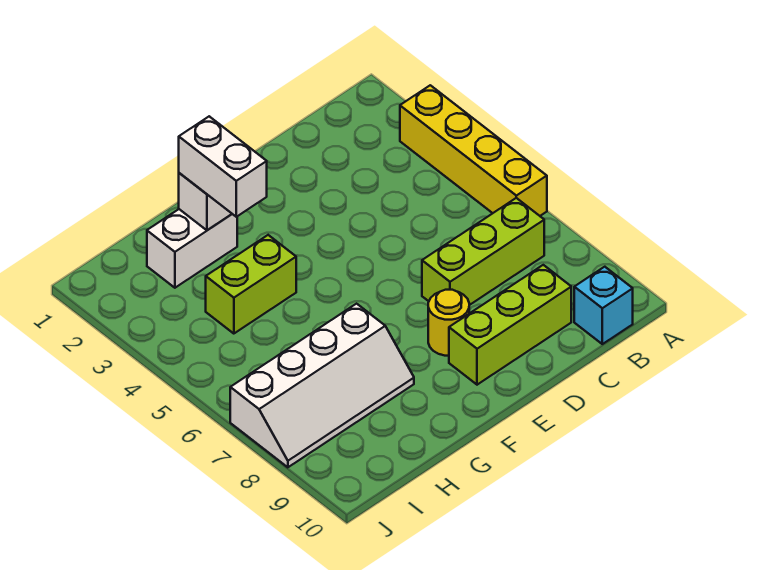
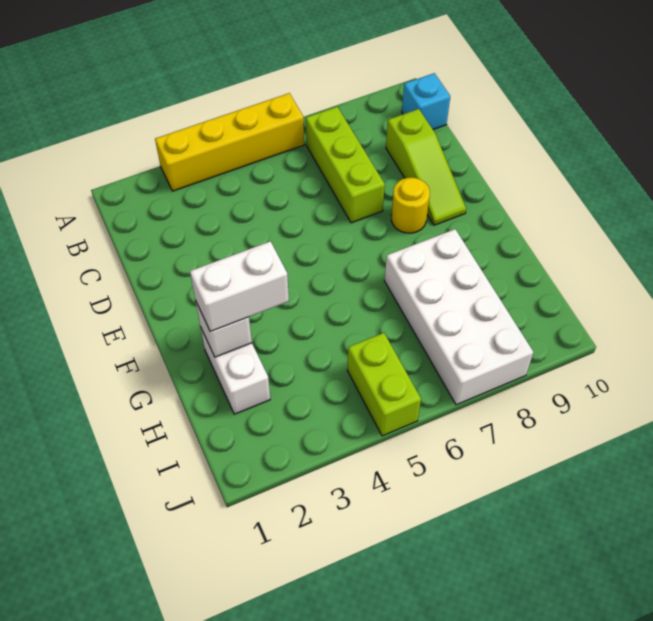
lime 1x3 brick [449,265,571,385] -> lime 1x3 slope [386,109,466,225]
lime 1x2 brick [206,235,296,334] -> lime 1x2 brick moved to [347,333,421,436]
white 2x4 slope [230,304,414,467] -> white 2x4 brick [385,229,533,405]

